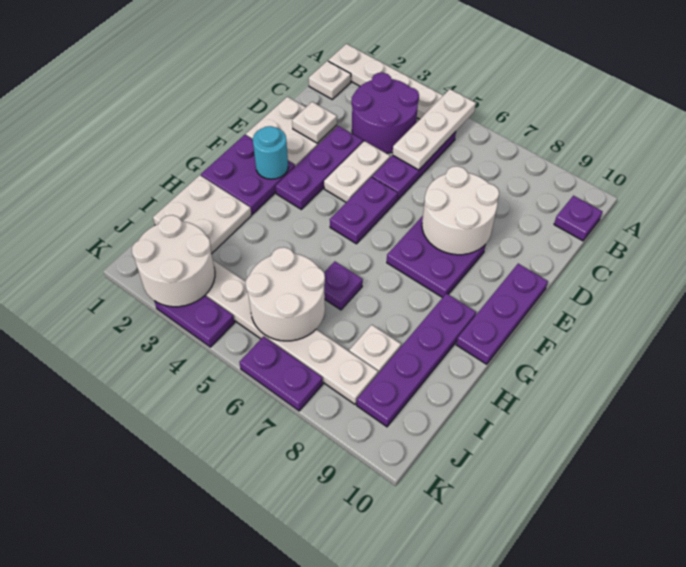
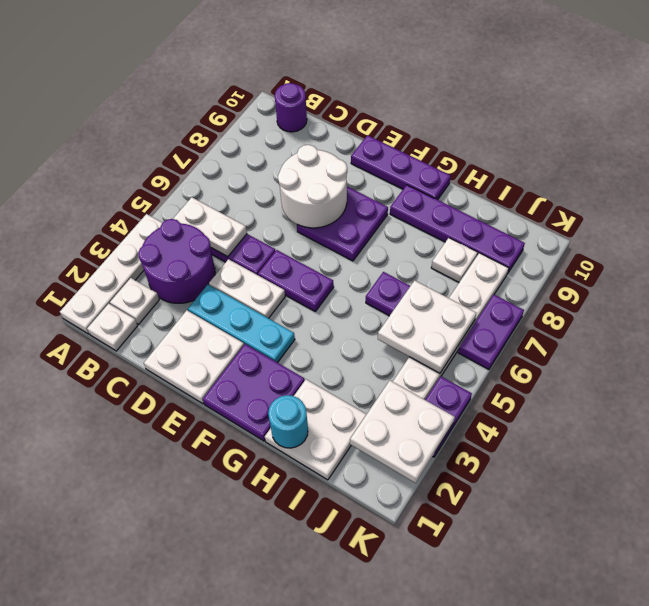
white 1x3 plate [393,89,476,170] -> white 1x2 plate [173,197,247,257]
purple 1x1 plate [554,196,602,241] -> purple 1x1 round brick [275,83,307,132]
white 1x1 plate [292,102,337,143] -> white 1x1 plate moved to [110,278,159,324]
purple 1x3 plate [276,126,363,209] -> cyan 1x3 plate [188,285,295,363]
cyan 1x1 round brick [253,126,288,179] -> cyan 1x1 round brick moved to [268,395,308,448]
white 2x2 round brick [245,247,325,341] -> white 2x2 plate [378,280,476,373]
white 2x2 round brick [132,215,215,307] -> white 2x2 plate [350,380,455,483]

